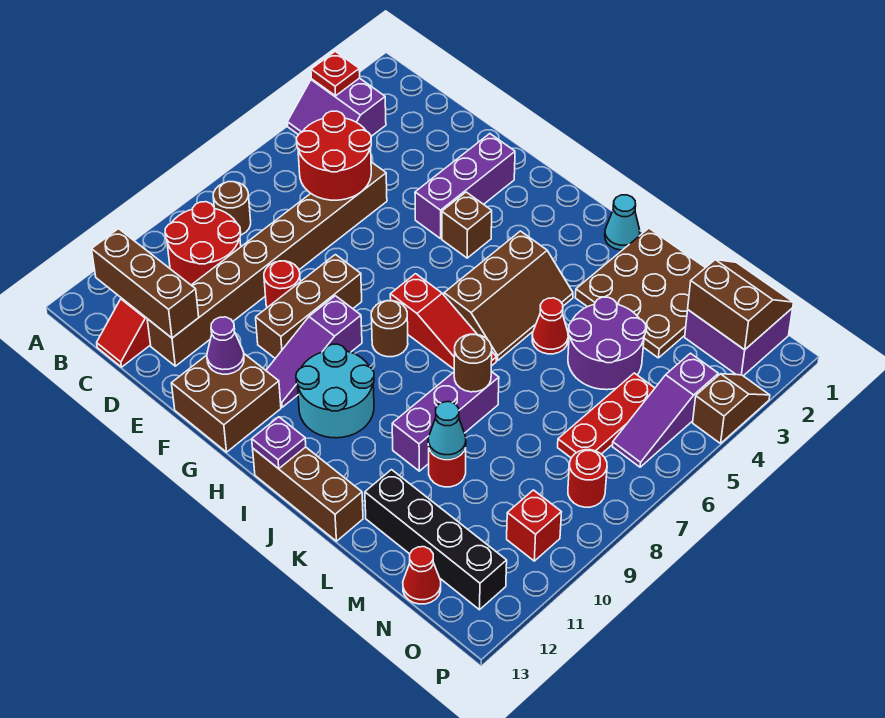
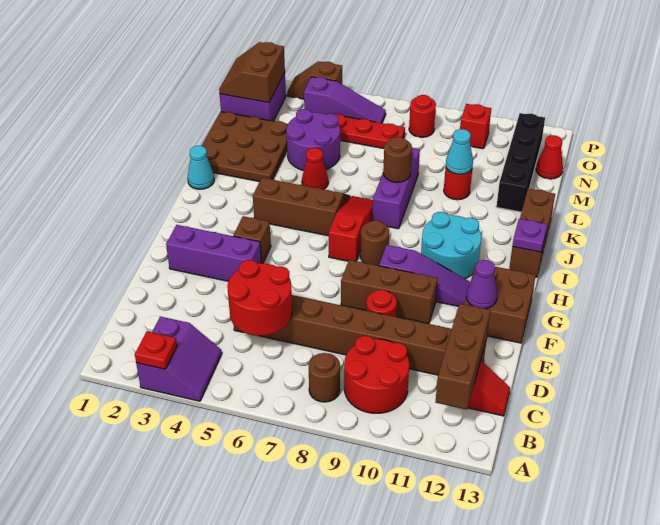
purple 1x3 brick [392,372,499,471] -> purple 1x3 brick turned to [372,148,420,229]

